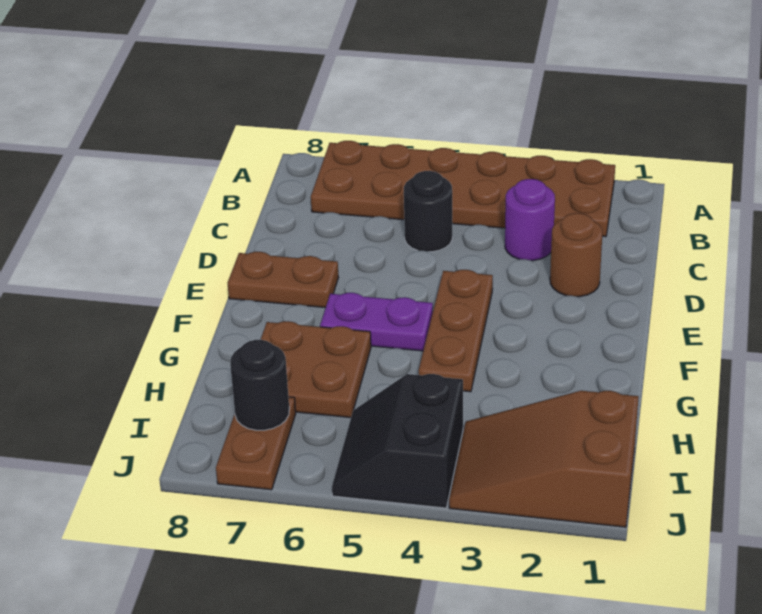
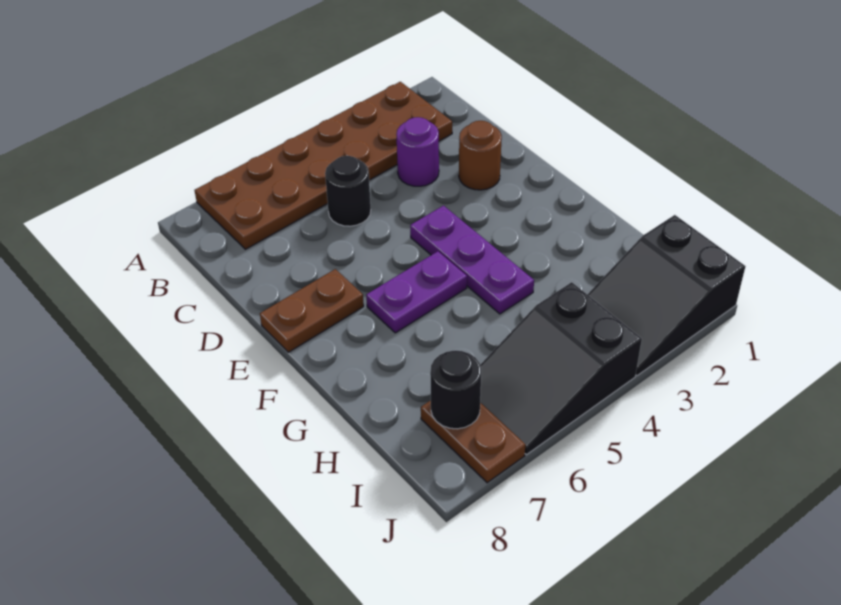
brown 1x3 plate [419,270,493,392] -> purple 1x3 plate [410,206,534,314]
brown 2x2 plate [261,321,371,418] -> none
brown 2x3 slope [449,391,639,527] -> black 2x3 slope [587,215,745,376]
black 2x2 slope [332,374,463,508] -> black 2x3 slope [480,282,642,455]

